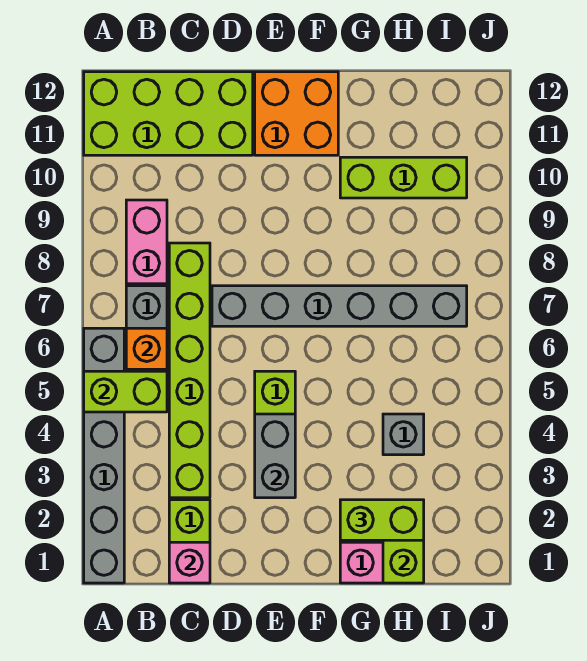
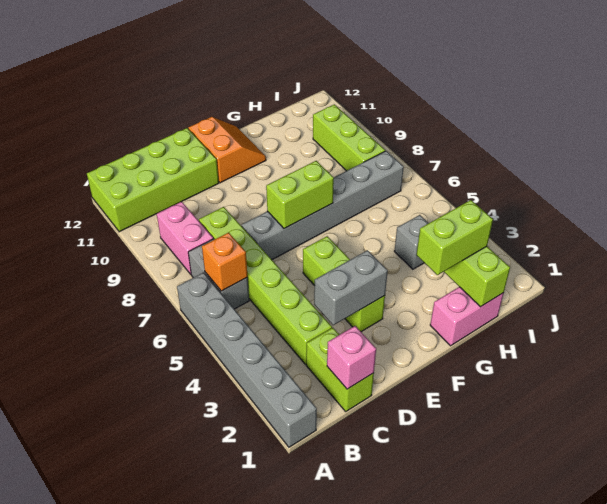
lime 1x2 brick [84,371,167,412] -> lime 1x2 brick moved to [266,161,334,229]
grey 1x2 brick [255,414,295,498] -> grey 1x2 brick turned to [314,250,388,325]
orange 2x2 brick [255,72,338,155] -> orange 2x2 slope [189,117,266,183]
lime 1x3 brick [340,157,467,198] -> lime 1x3 brick turned to [313,104,385,171]

